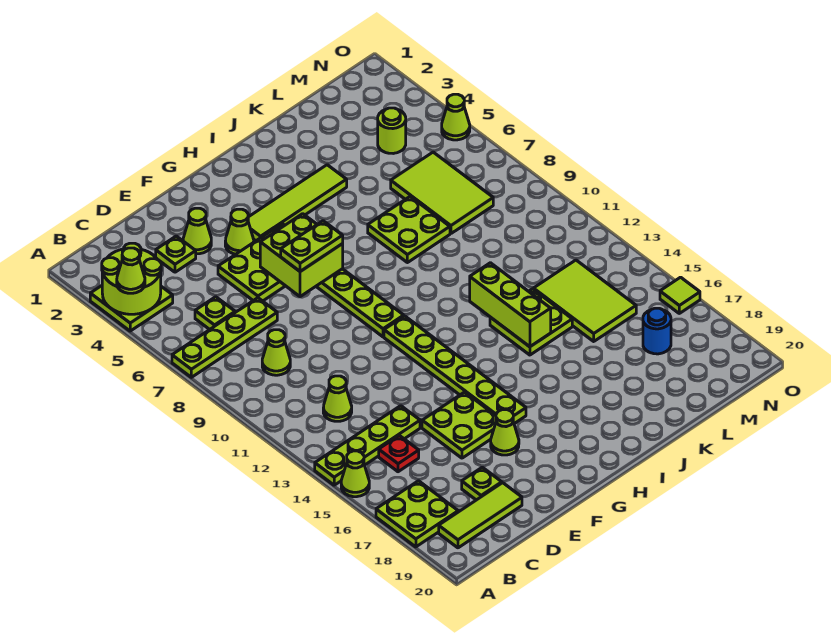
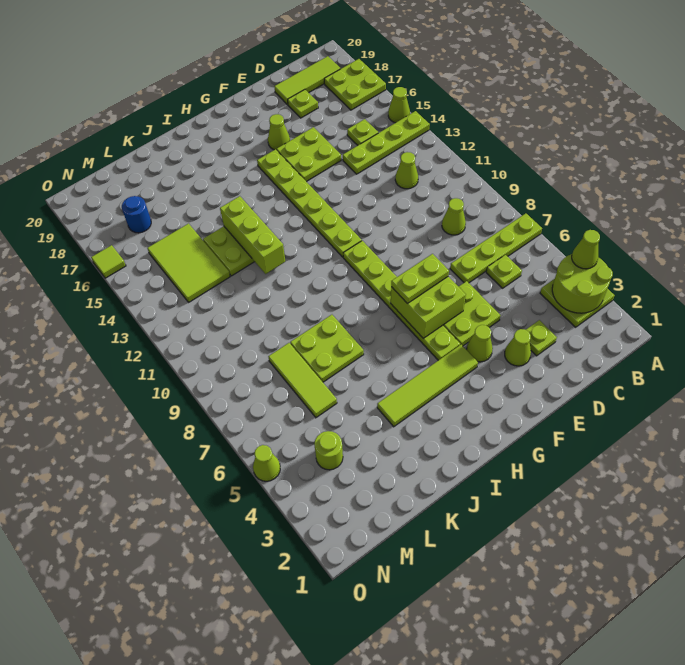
red 1x1 plate [379,436,419,472] -> lime 1x1 plate [347,119,378,145]
lime 2x3 tile [391,152,493,234] -> lime 1x3 tile [268,343,337,418]

